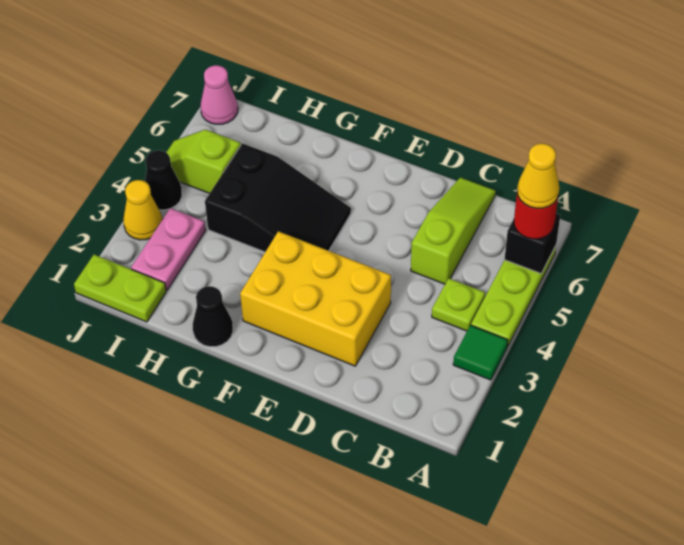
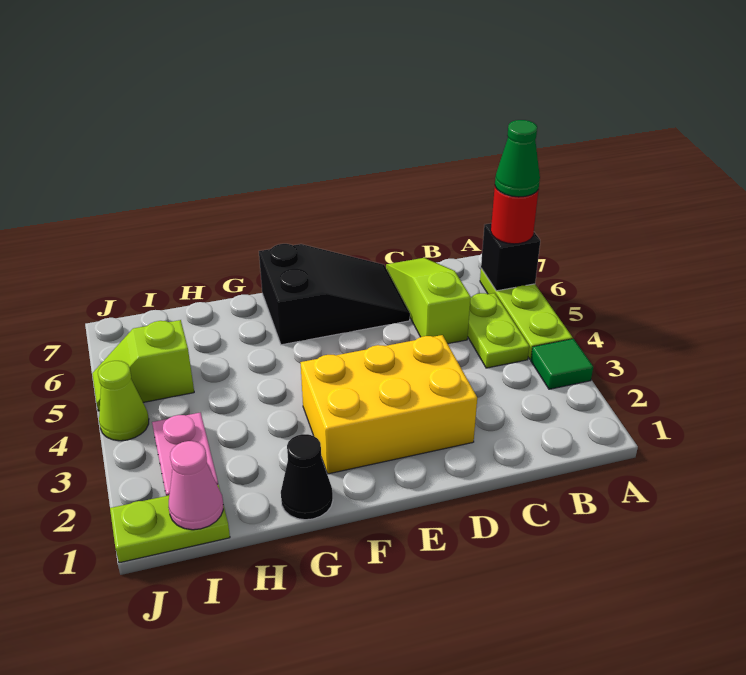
yellow 1x1 cone [517,144,559,208] -> green 1x1 cone [495,120,540,197]
lime 1x1 plate [432,278,485,331] -> lime 1x2 plate [468,293,529,368]
black 2x3 slope [205,143,351,252] -> black 2x3 slope moved to [259,244,410,345]
yellow 1x1 cone [123,180,163,240] -> none
black 1x1 cone [145,150,182,210] -> lime 1x1 cone [98,361,149,441]
pink 1x1 cone [201,65,238,124] -> pink 1x1 cone moved to [169,441,223,530]

